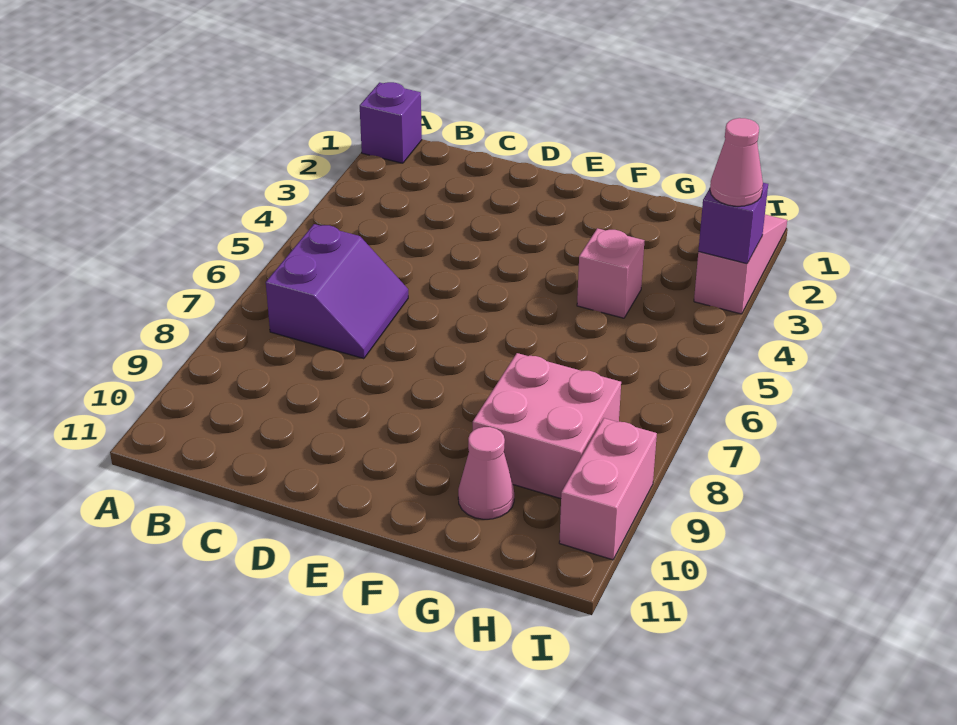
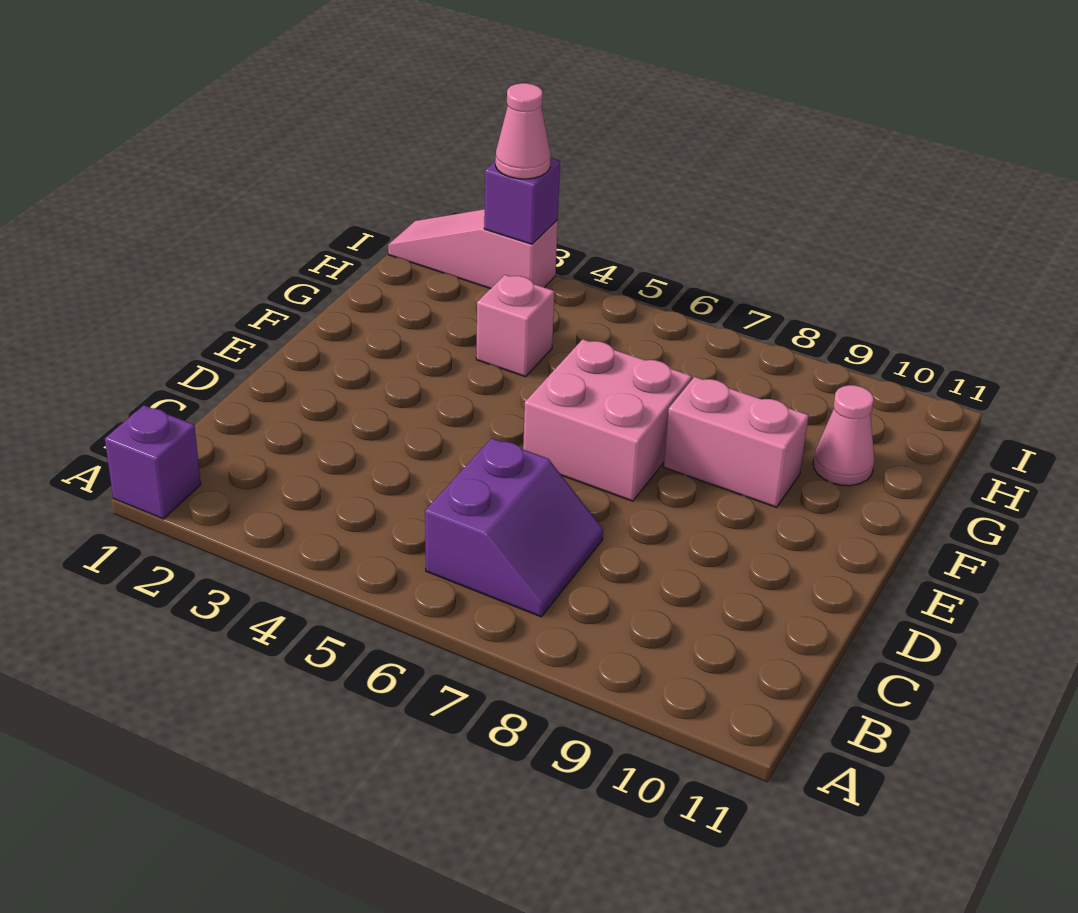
purple 2x2 slope [266,224,408,359] -> purple 2x2 slope turned to [425,438,603,617]
pink 2x2 brick [473,353,621,499] -> pink 2x2 brick moved to [523,339,692,501]
pink 1x2 brick [559,418,657,560] -> pink 1x2 brick moved to [663,377,809,507]

